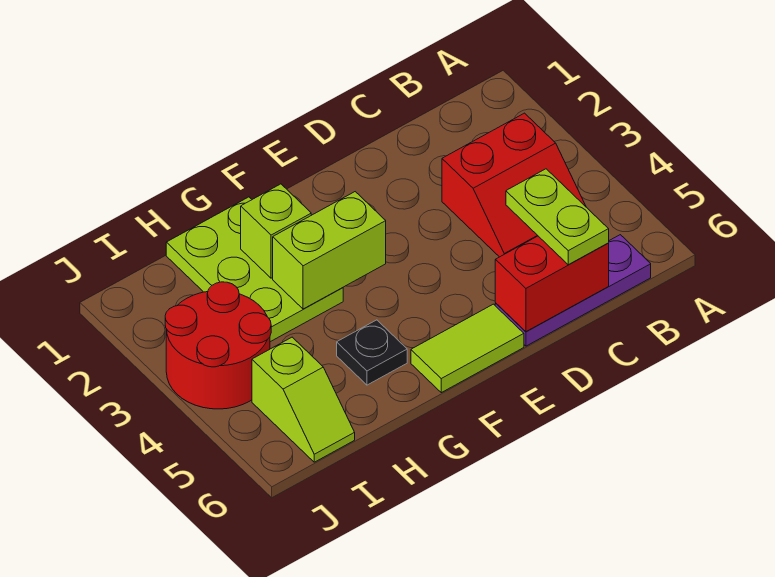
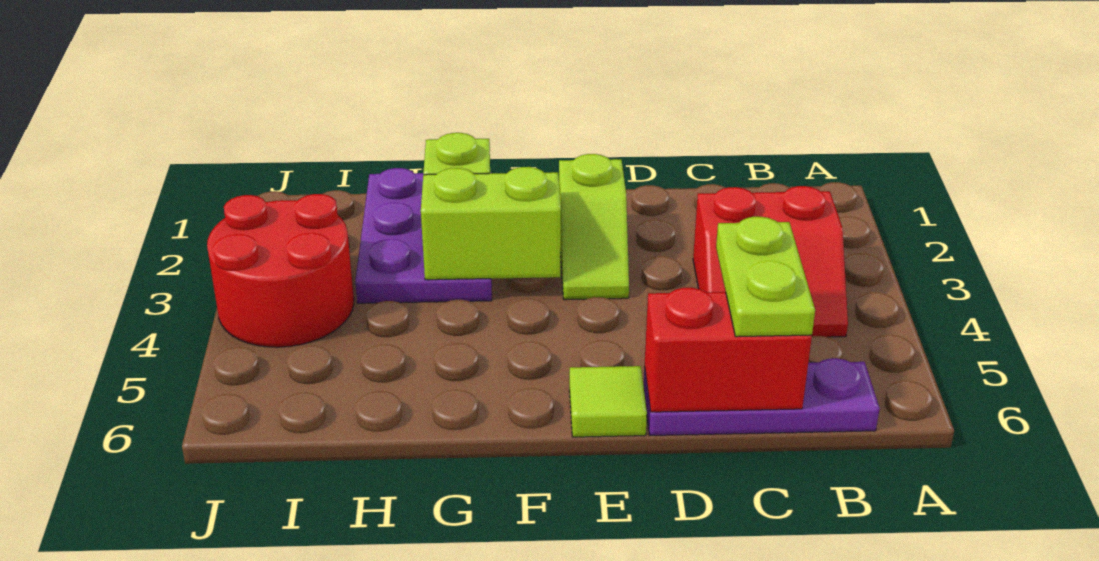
lime 1x2 tile [411,304,524,393] -> lime 1x1 tile [569,366,647,437]
lime 2x3 plate [166,197,343,342] -> purple 2x3 plate [355,168,492,303]
black 1x1 plate [337,320,407,385] -> none
lime 1x2 slope [252,337,355,462] -> lime 1x2 slope moved to [559,154,629,300]

